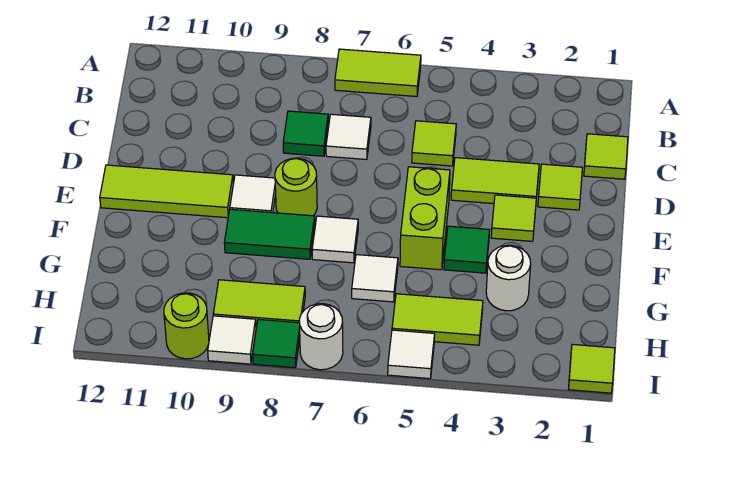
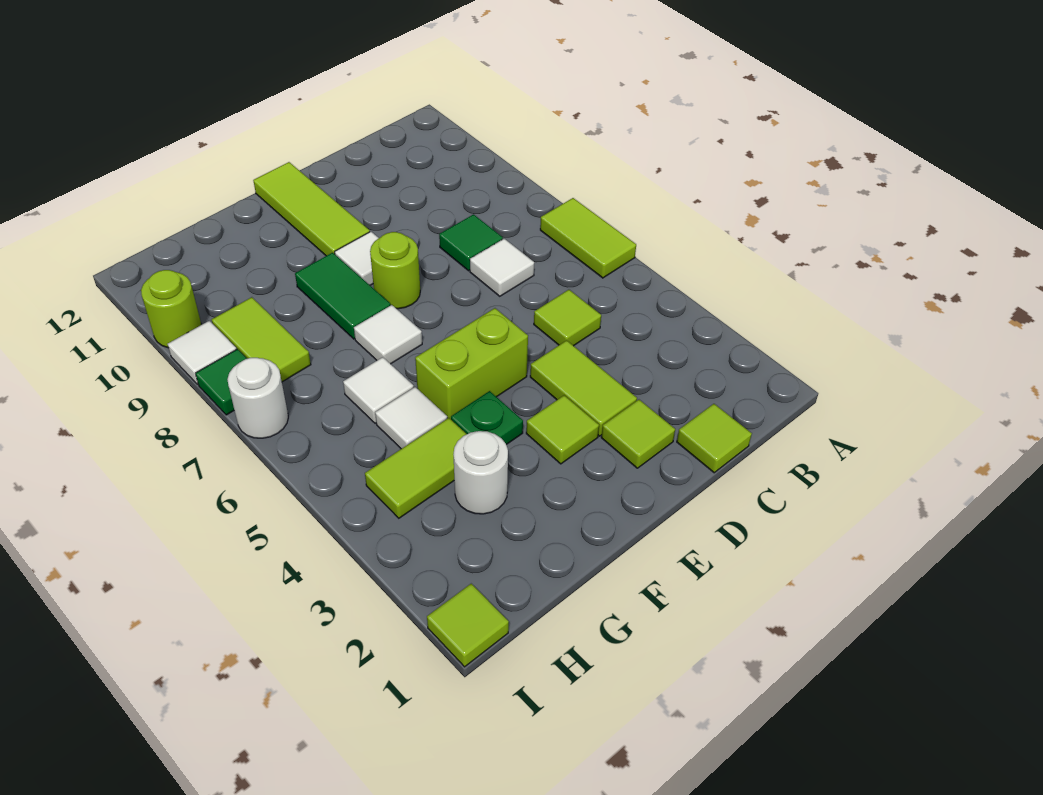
green 1x1 tile [444,226,490,273] -> green 1x1 plate [451,391,523,445]
lime 1x2 tile [392,294,483,345] -> lime 1x2 tile turned to [365,418,467,518]
white 1x1 tile [388,330,435,379] -> white 1x1 tile moved to [375,387,447,449]

